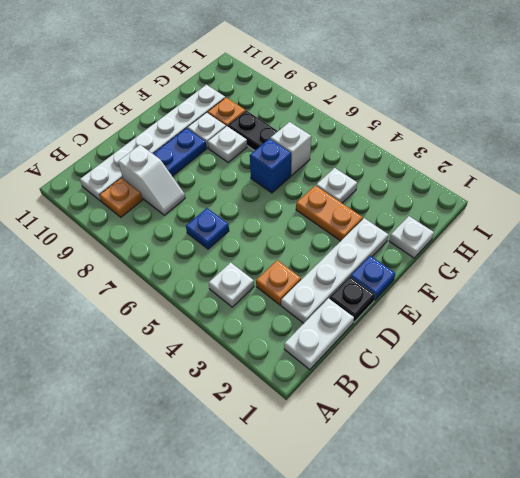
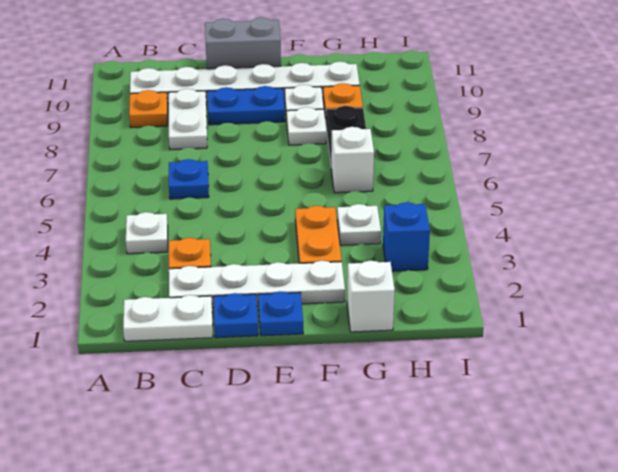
white 1x2 slope [118,145,185,215] -> white 1x2 plate [169,89,207,150]
black 1x1 plate [329,277,375,322] -> blue 1x1 plate [214,293,258,338]
none -> grey 1x2 brick [205,18,281,69]
blue 1x1 brick [250,139,291,193] -> blue 1x1 brick moved to [383,202,430,271]
white 1x1 plate [389,216,434,258] -> white 1x1 brick [347,261,395,332]

